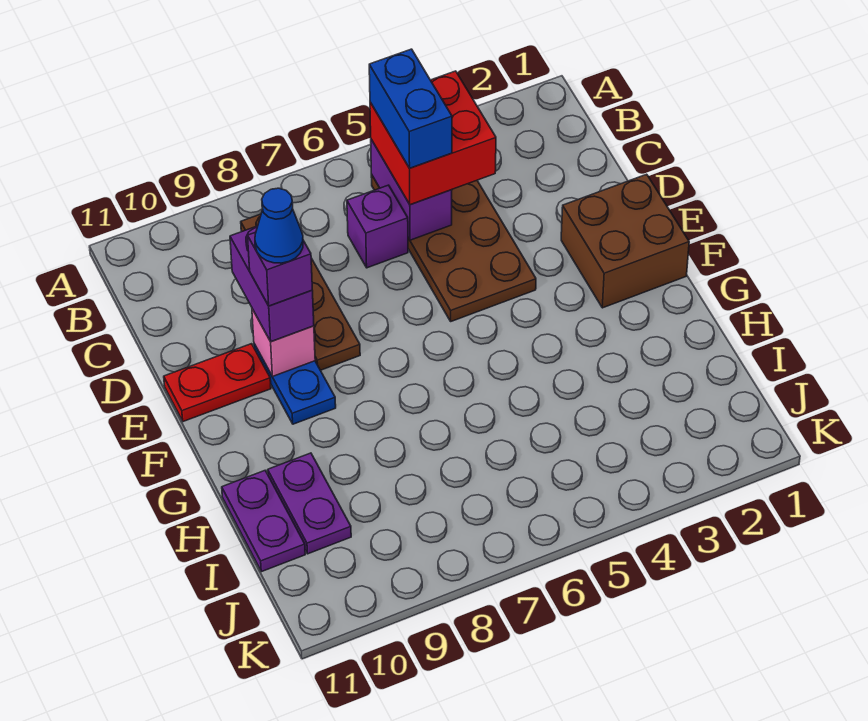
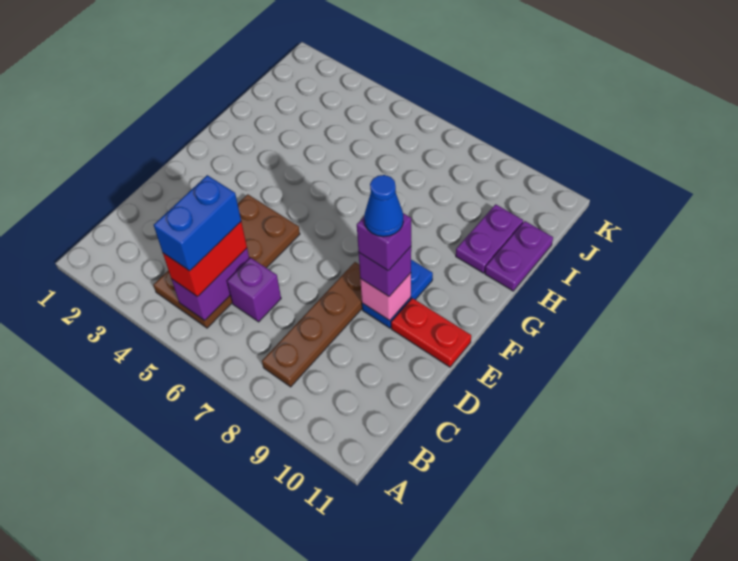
red 2x2 brick [370,71,496,205] -> red 1x2 brick [163,222,247,297]
purple 1x2 brick [230,226,314,341] -> purple 1x1 brick [359,247,411,296]
brown 2x2 brick [561,174,689,308] -> none

